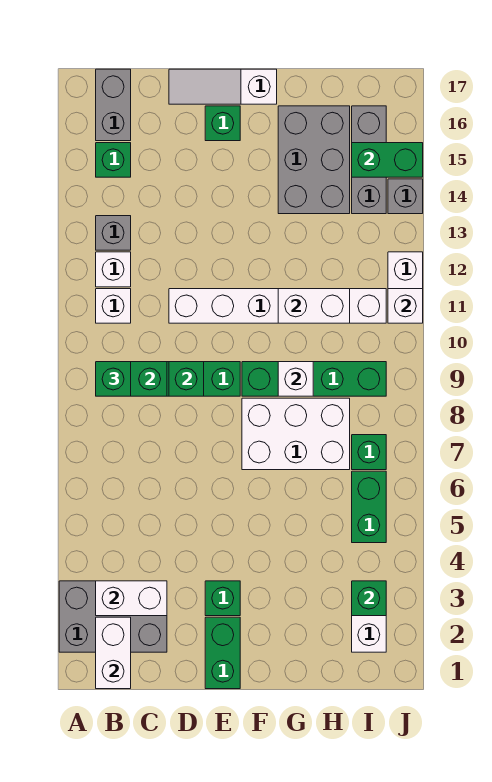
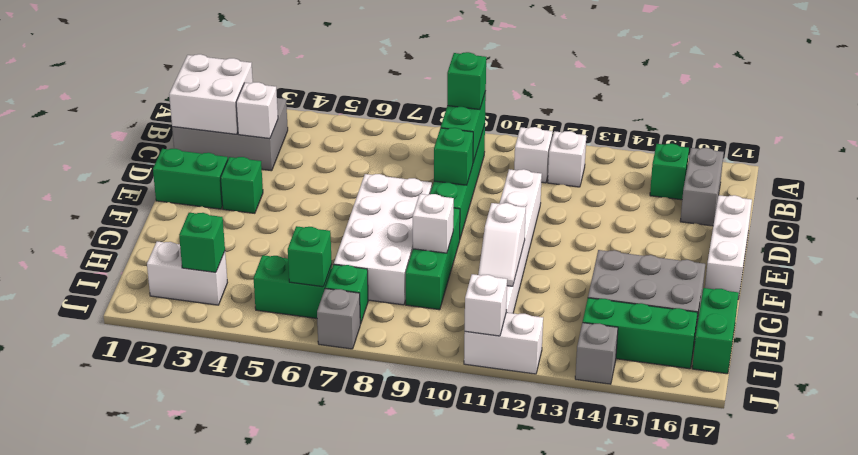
grey 2x3 brick [59,581,167,652] -> grey 2x3 brick turned to [172,98,288,171]
white 1x2 brick [96,617,131,689] -> white 2x2 brick [169,54,253,134]
white 1x2 brick [96,581,167,616] -> white 1x1 brick [236,82,278,139]
grey 1x1 brick [96,216,131,250] -> grey 1x1 brick moved to [317,289,360,349]
grey 1x2 brick [96,69,131,141] -> grey 1x2 brick turned to [680,148,724,226]
white 1x3 slope [169,69,277,104] -> white 1x3 brick [705,195,752,299]
green 1x1 brick [205,106,240,141] -> green 1x1 brick moved to [288,226,332,287]
white 2x3 brick [242,398,350,470] -> white 2x4 brick [334,174,432,305]
green 1x4 brick [242,362,386,396] -> green 1x3 brick [406,208,460,310]
white 1x2 brick [278,289,350,323] -> white 1x2 slope [478,203,526,286]
grey 1x3 brick [352,106,386,214] -> green 1x3 brick [583,298,698,369]
green 1x2 brick [352,143,423,177] -> green 1x2 brick moved to [692,288,739,374]

